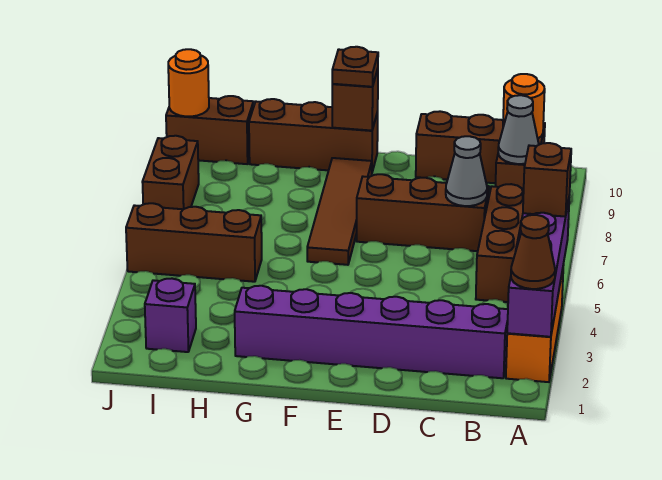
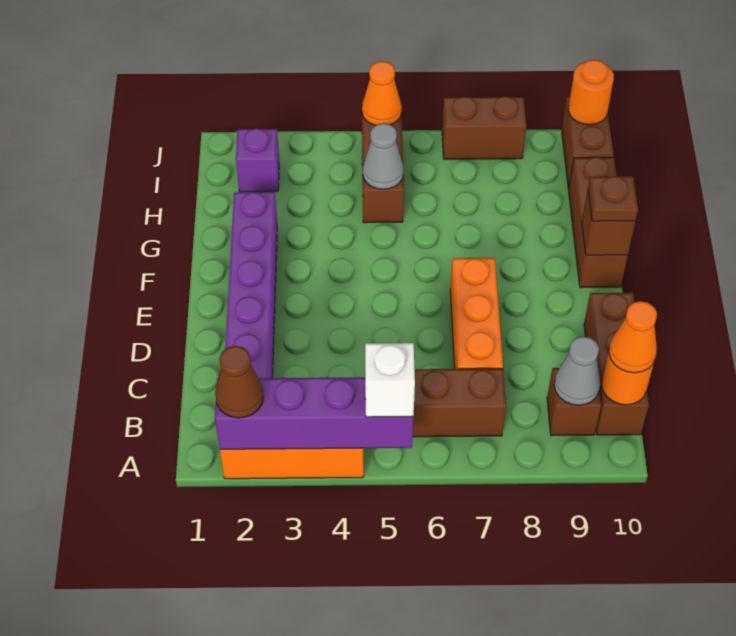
brown 1x1 brick [523,143,571,217] -> white 1x1 brick [365,343,415,417]
none -> orange 1x1 cone [609,301,657,373]
brown 1x3 brick [357,174,489,251] -> orange 1x3 brick [450,258,503,369]
grey 1x1 cone [446,136,487,206] -> grey 1x1 cone moved to [363,123,404,189]
brown 1x4 tile [307,158,372,265] -> none
none -> orange 1x1 cone [362,61,402,125]

